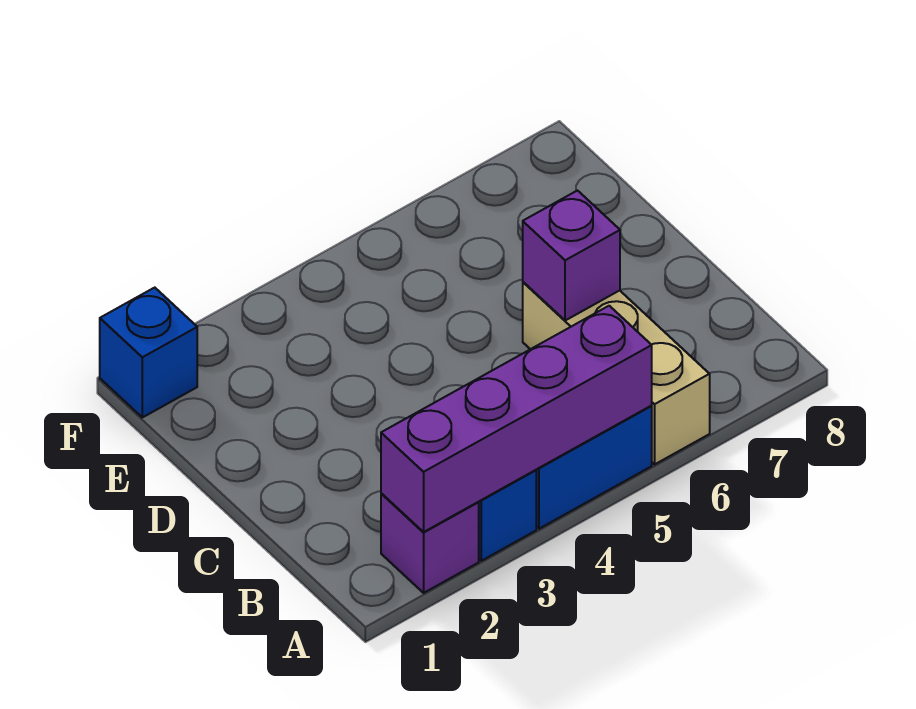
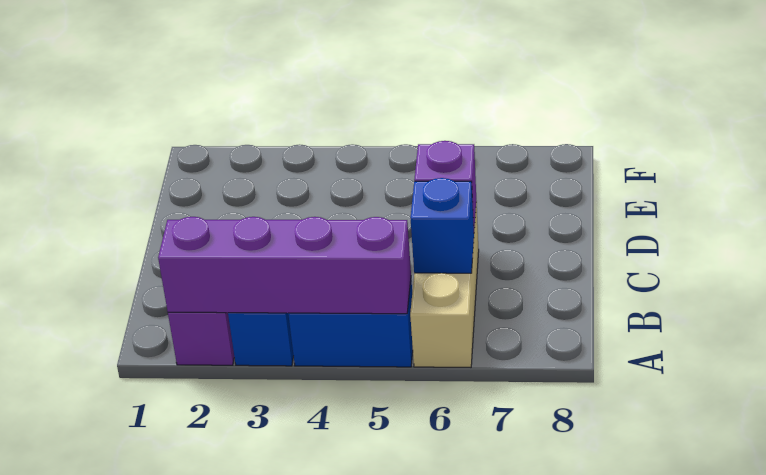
blue 1x1 brick [100,288,197,417] -> blue 1x1 brick moved to [410,178,474,273]

